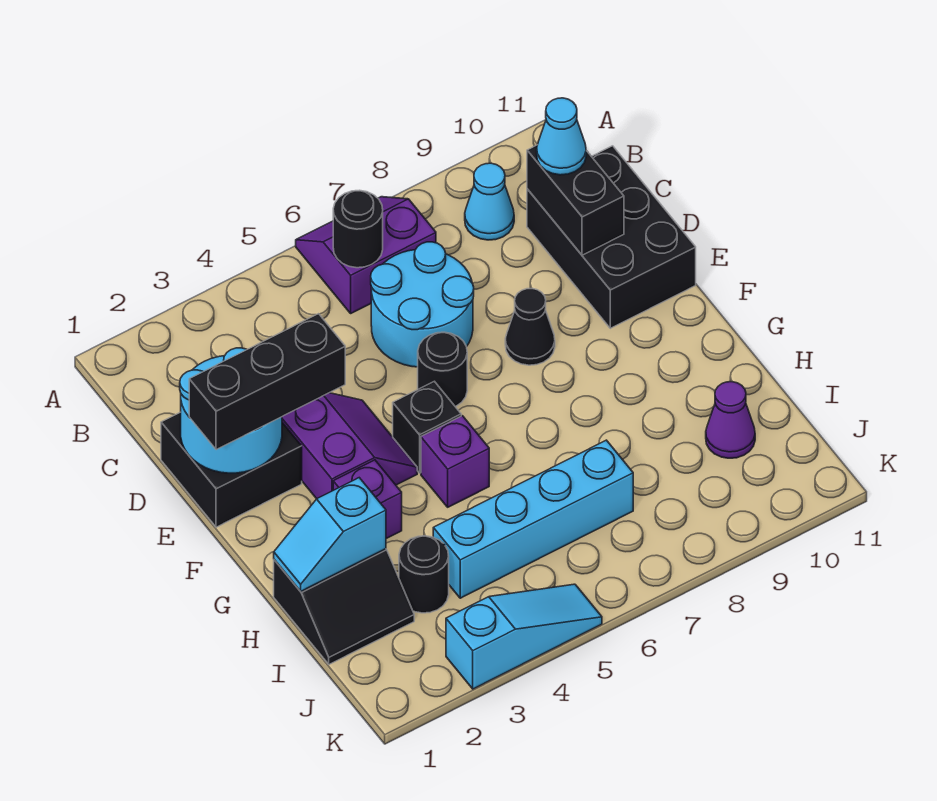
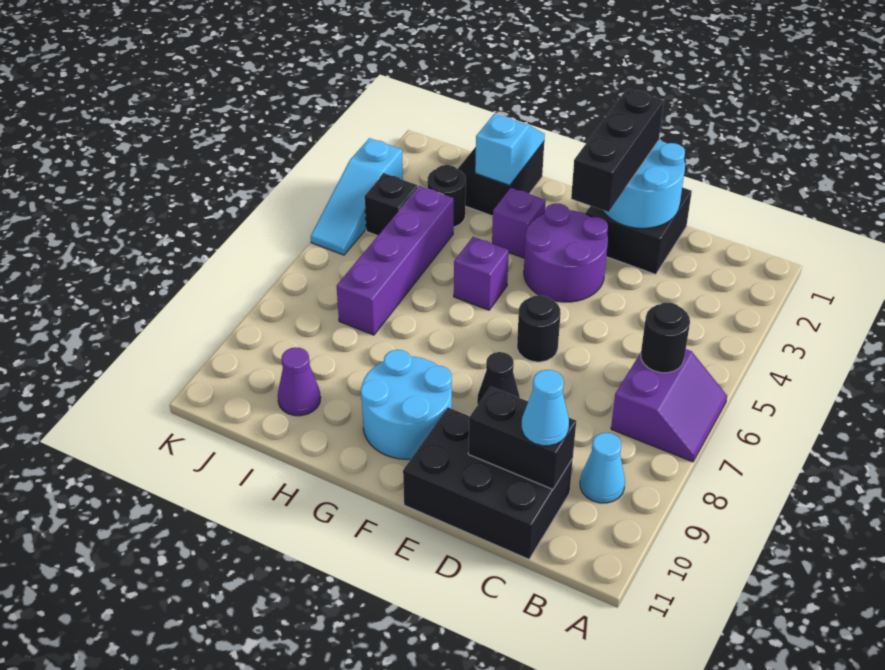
cyan 2x2 round brick [371,242,474,367] -> cyan 2x2 round brick moved to [361,350,452,459]
purple 2x2 slope [282,393,417,499] -> purple 2x2 round brick [524,203,608,302]
black 1x1 brick [393,381,461,473] -> black 1x1 brick moved to [365,173,418,236]
cyan 1x4 brick [433,440,633,598] -> purple 1x4 brick [337,186,454,335]

